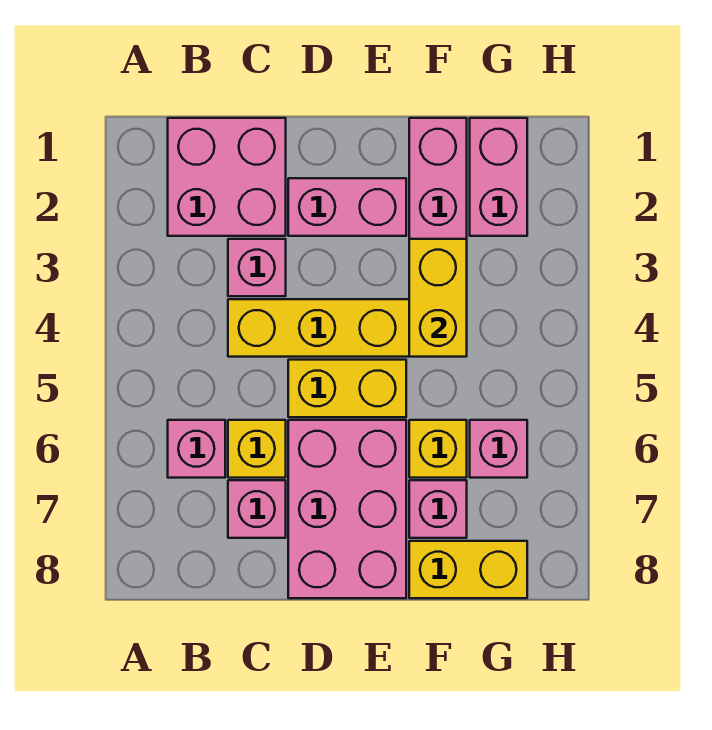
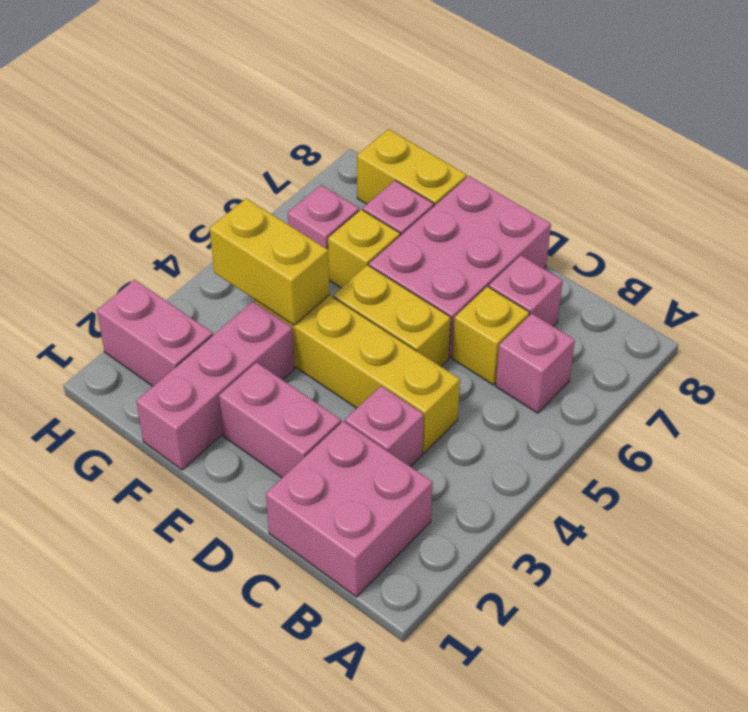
yellow 1x2 brick [409,239,467,357] -> yellow 1x2 brick turned to [210,198,329,325]
pink 1x2 brick [470,118,527,236] -> pink 1x2 brick turned to [97,280,213,386]

